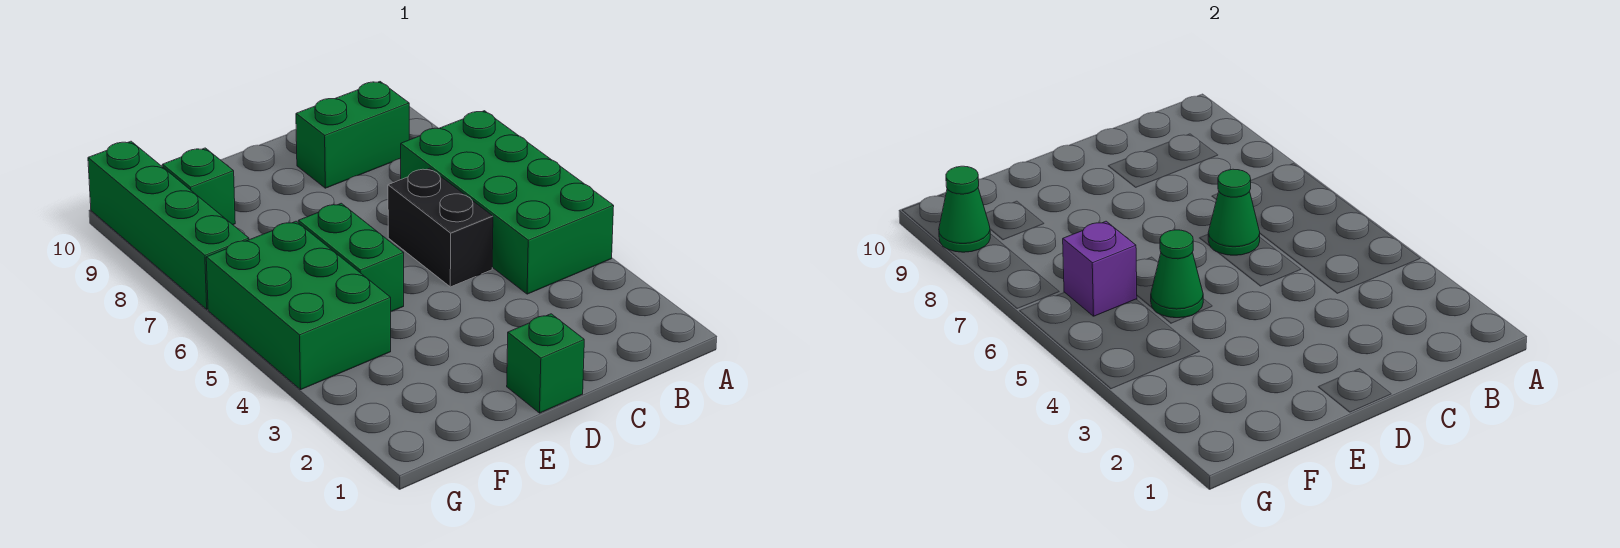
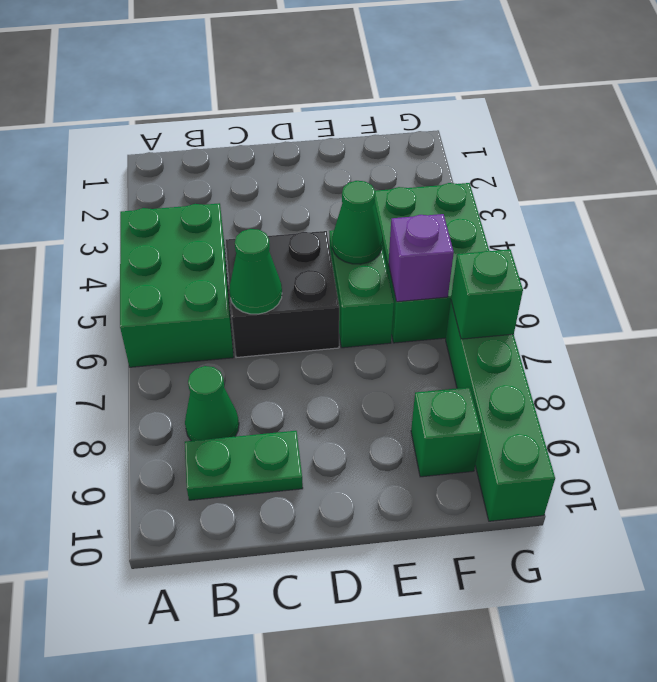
green 2x4 brick [401,111,614,294] -> green 2x3 brick [120,203,233,367]
green 1x2 brick [296,82,409,188] -> green 1x2 plate [185,431,303,500]
black 1x2 brick [388,168,493,287] -> black 2x2 brick [226,231,339,358]
green 1x1 brick [507,314,584,413] -> green 1x1 brick moved to [451,249,523,339]
green 1x1 cone [939,166,990,252] -> green 1x1 cone moved to [185,366,239,441]

